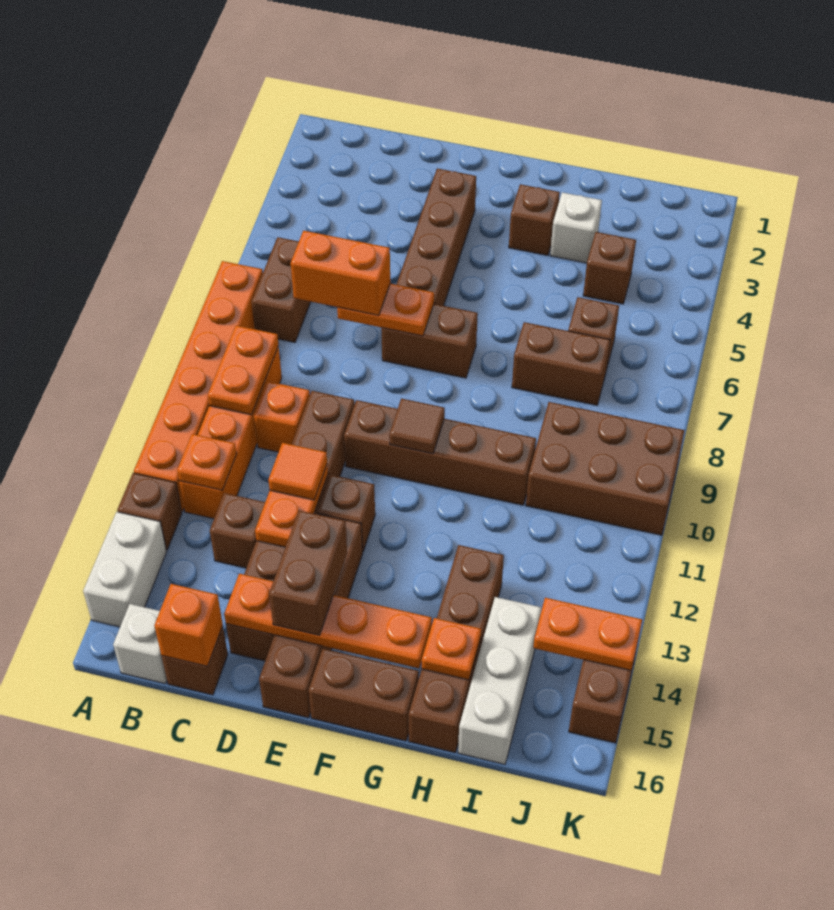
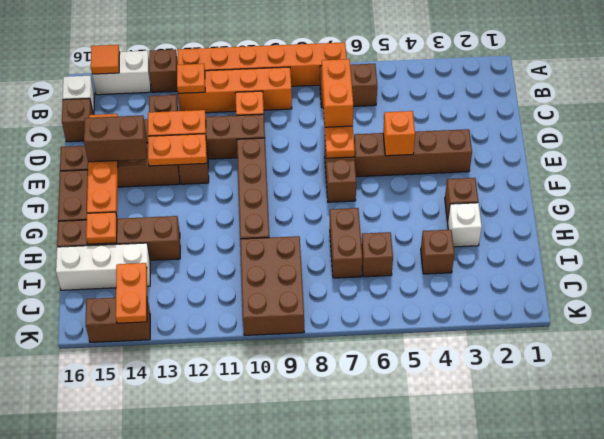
orange 1x2 plate [208,326,279,415] -> orange 1x2 plate moved to [148,134,207,166]
orange 1x1 brick [154,584,223,666] -> orange 1x1 brick moved to [383,111,415,156]
orange 1x1 tile [268,443,327,500] -> orange 1x1 tile moved to [91,45,120,74]
brown 1x1 tile [389,399,445,454] -> none

